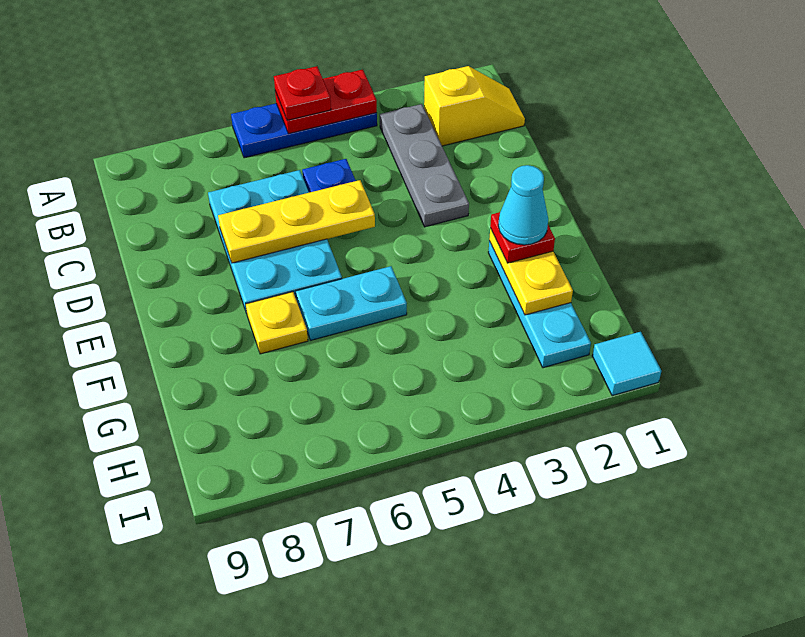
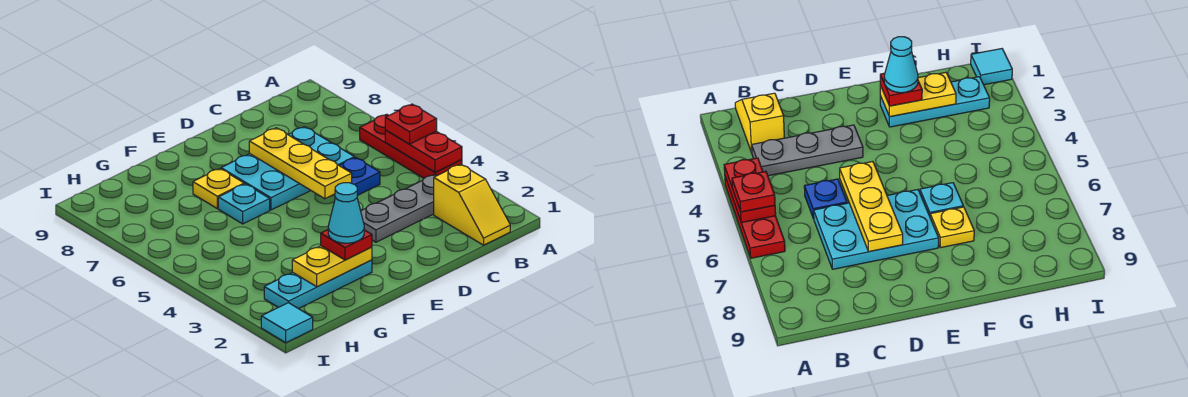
blue 1x3 plate [231,104,377,158] -> red 1x3 plate [360,114,462,178]
cyan 1x2 plate [296,266,407,340] -> cyan 1x1 plate [218,184,270,224]

